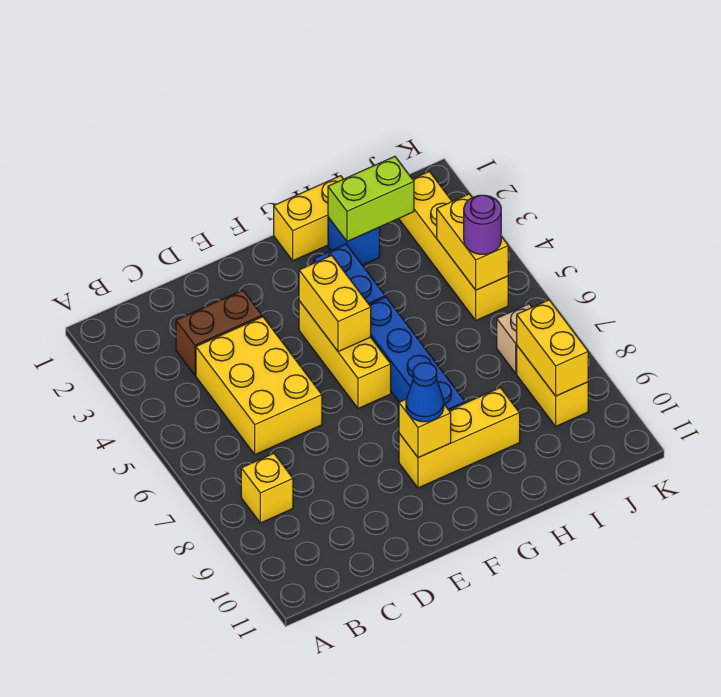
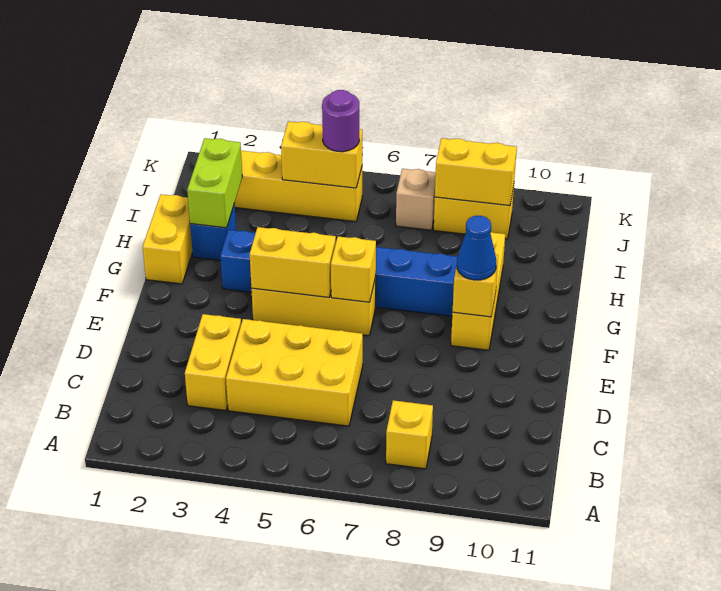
brown 1x2 brick [176,290,262,375] -> yellow 1x2 brick [185,314,241,411]
none -> yellow 1x1 brick [331,236,376,302]

